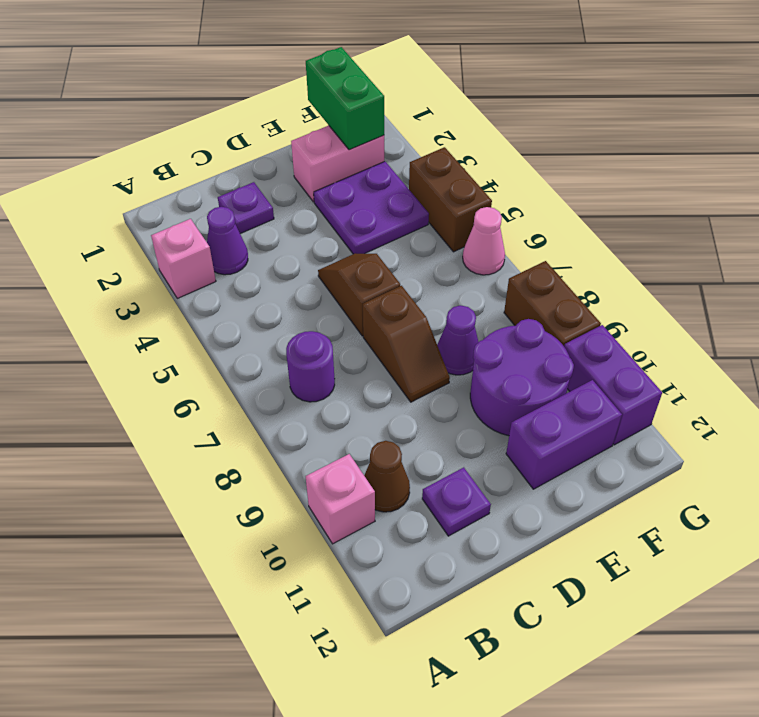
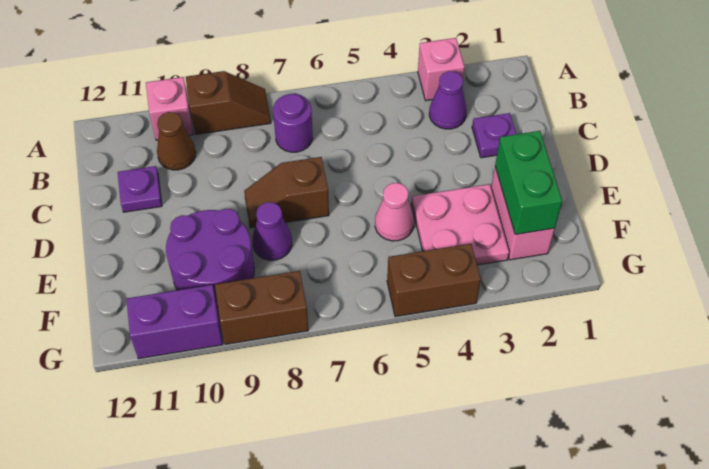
brown 1x2 slope [318,253,400,336] -> brown 1x2 slope moved to [186,71,271,135]
purple 2x2 plate [314,161,429,254] -> pink 2x2 plate [411,184,509,265]
purple 1x2 brick [506,380,622,489] -> none
green 1x2 brick [306,47,384,150] -> green 1x2 brick turned to [495,131,562,234]
pink 1x1 cone [463,207,505,275] -> pink 1x1 cone moved to [375,183,414,241]

